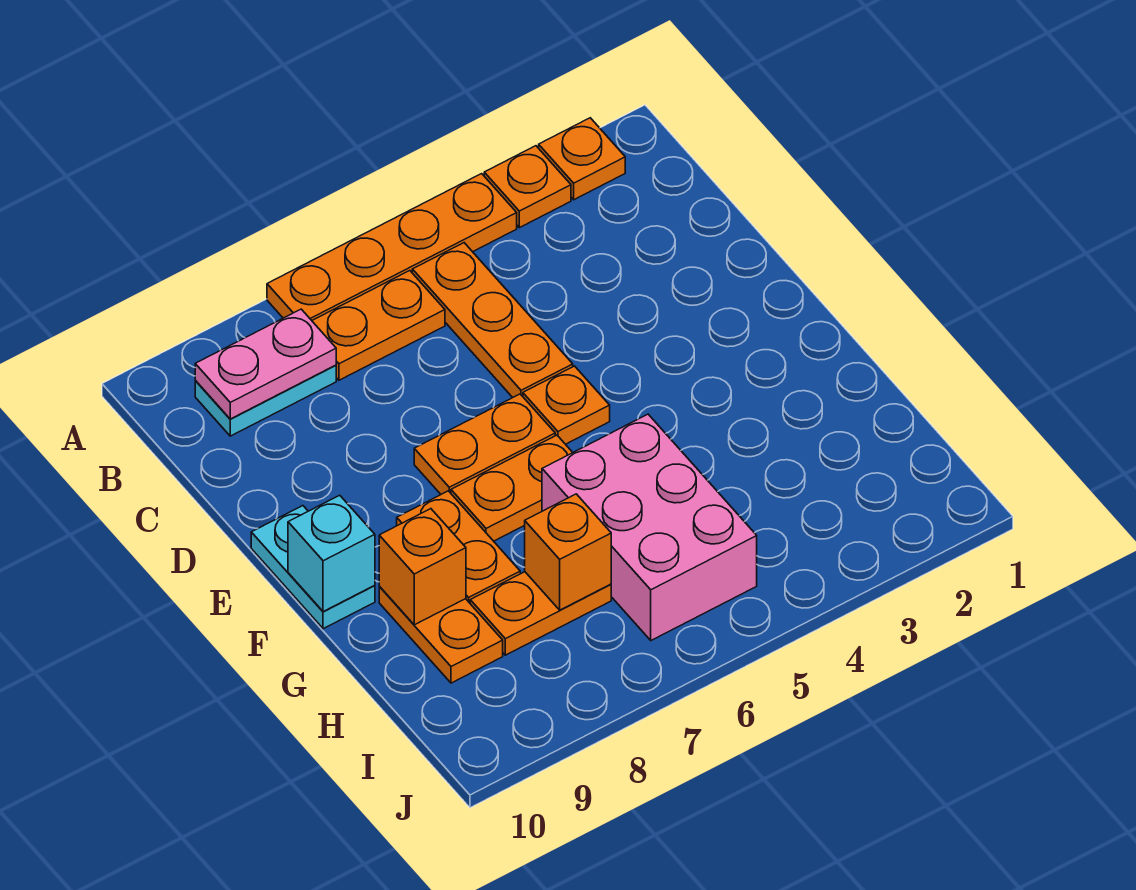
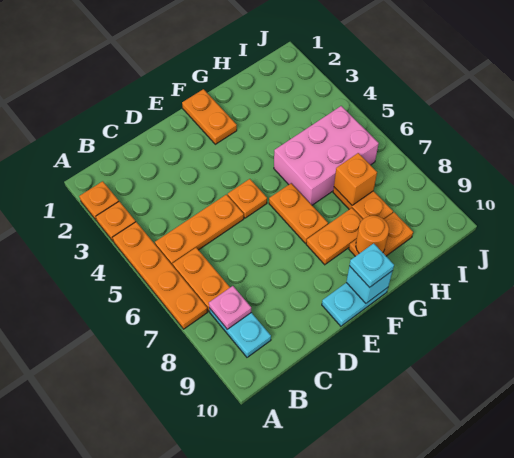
pink 1x2 plate [195,309,336,419] -> pink 1x1 plate [209,286,251,329]
orange 1x2 plate [414,394,555,494] -> orange 1x2 plate moved to [182,89,237,144]
none -> cyan 1x1 plate [349,243,394,287]
orange 1x1 brick [379,509,466,625] -> orange 1x1 round brick [356,216,389,254]

